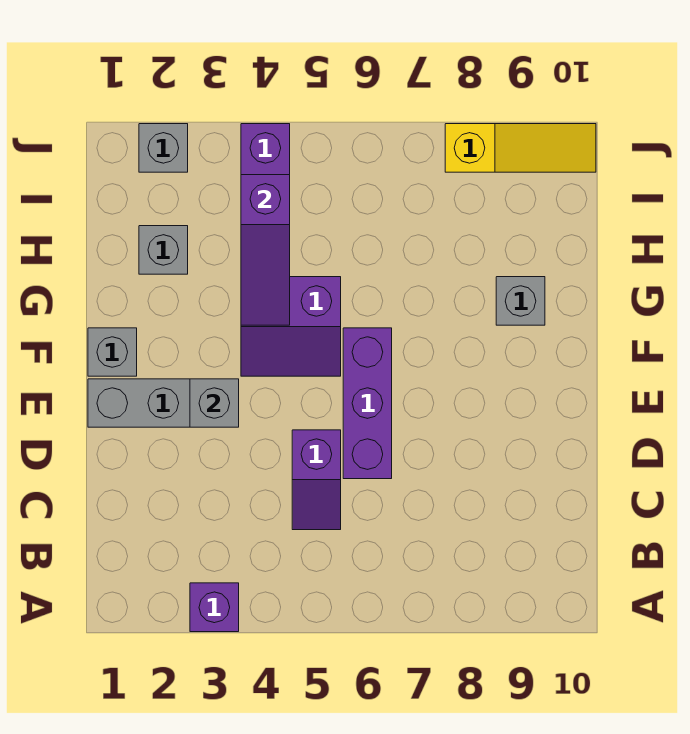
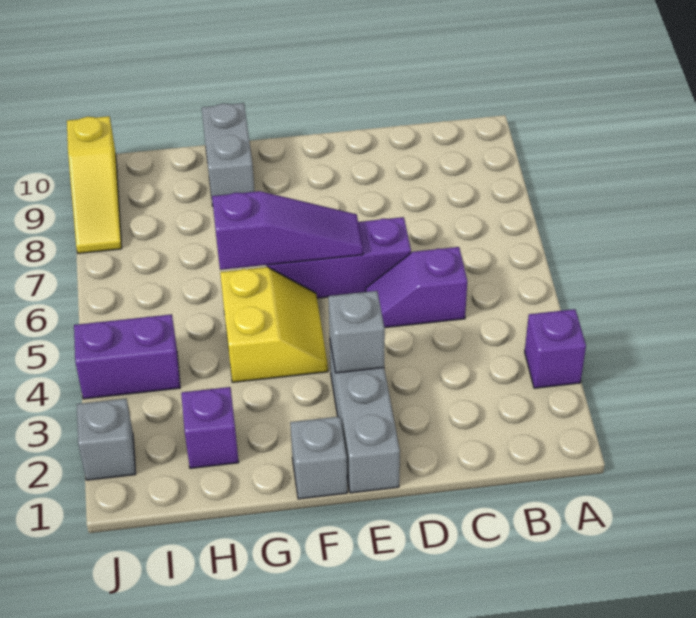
purple 1x2 slope [292,430,341,530] -> purple 1x2 slope turned to [366,247,467,328]
purple 2x2 slope [241,277,341,376] -> yellow 2x2 slope [220,267,328,382]
purple 1x3 slope [241,175,290,325] -> purple 1x3 slope moved to [212,191,363,270]
grey 1x1 brick [496,277,545,325] -> grey 1x2 brick [202,103,254,206]
grey 1x1 brick [139,226,188,274] -> purple 1x1 brick [181,387,239,468]
yellow 1x3 slope [445,124,596,172] -> yellow 1x3 slope turned to [67,116,122,253]

